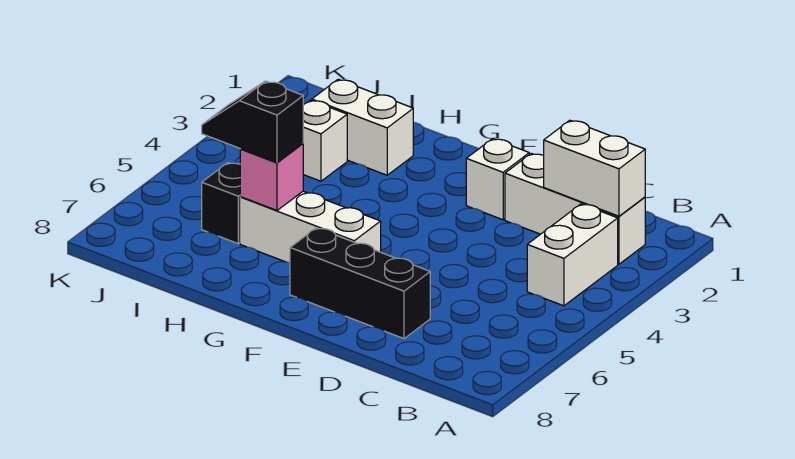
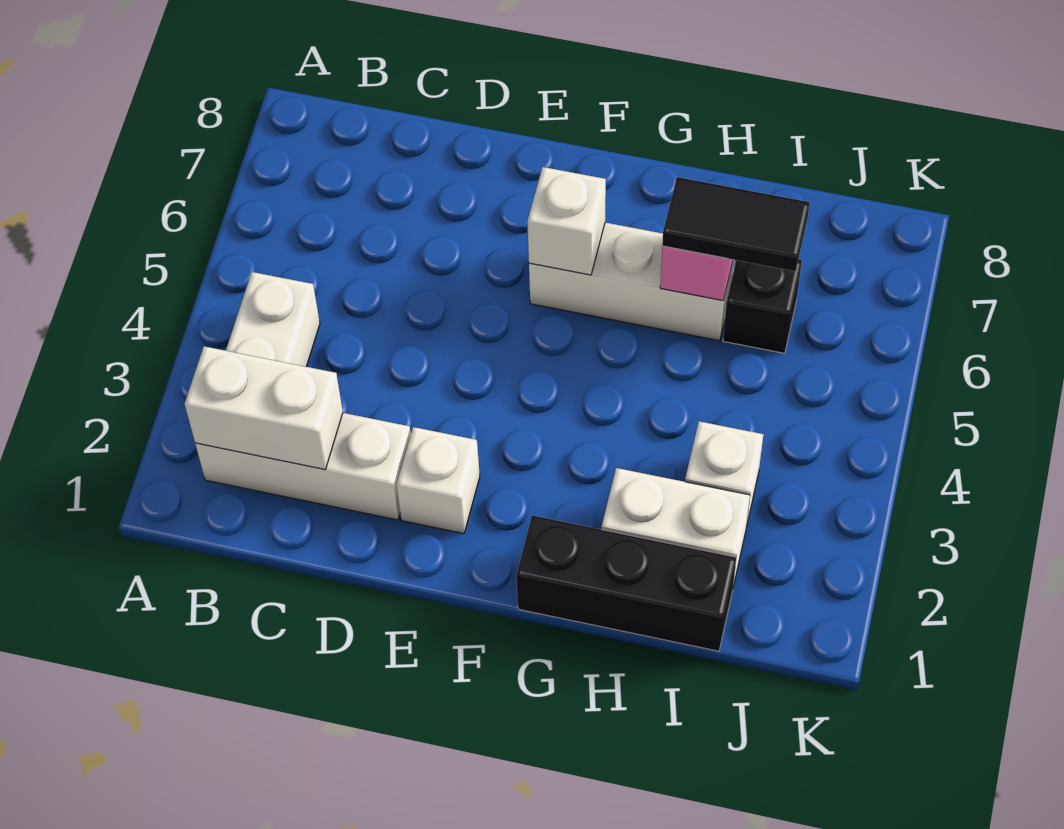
black 1x3 brick [290,228,430,339] -> black 1x3 brick moved to [516,515,736,651]
none -> white 1x1 brick [527,167,606,275]
black 1x2 slope [202,81,303,162] -> black 1x2 tile [662,177,810,271]

